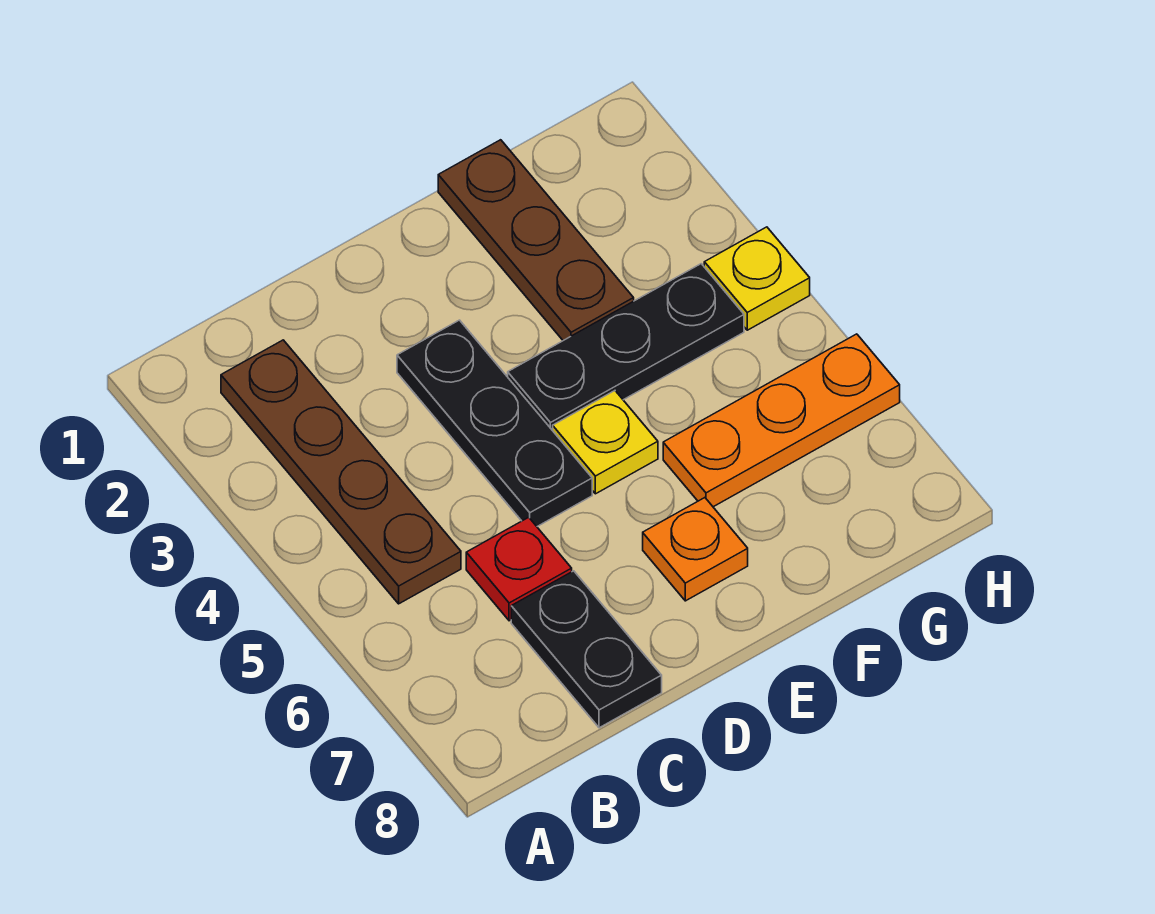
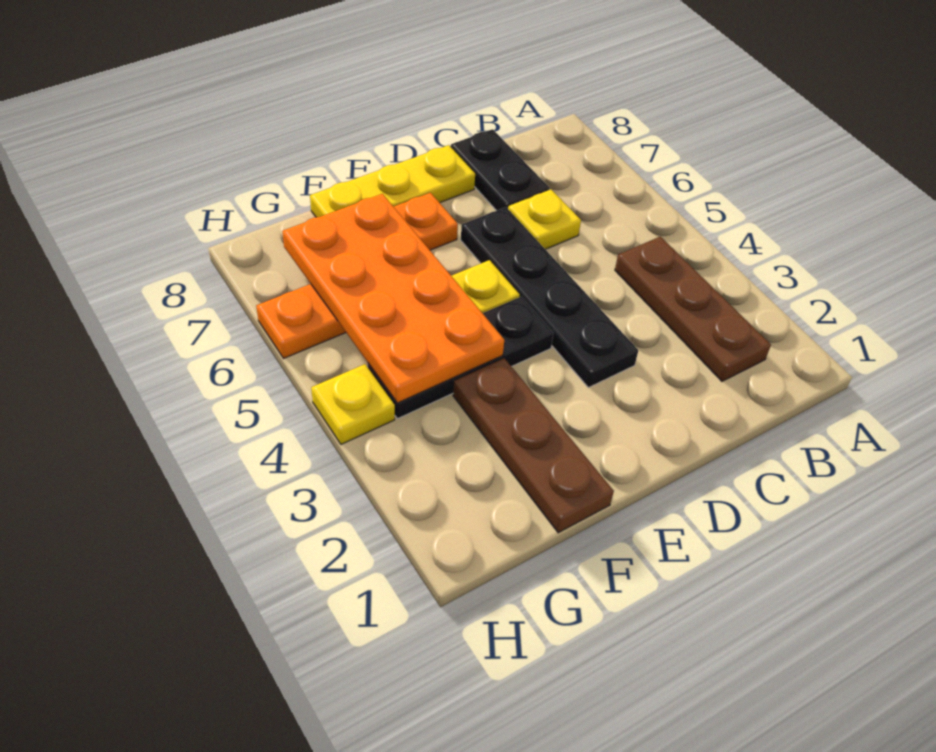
brown 1x4 plate [221,340,461,604] -> brown 1x3 plate [615,236,771,381]
red 1x1 plate [466,517,572,621] -> yellow 1x1 plate [508,189,581,249]
black 1x3 plate [397,320,592,526] -> black 1x4 plate [461,207,638,388]
none -> yellow 1x3 plate [310,145,475,217]
none -> orange 2x4 plate [282,194,504,403]

